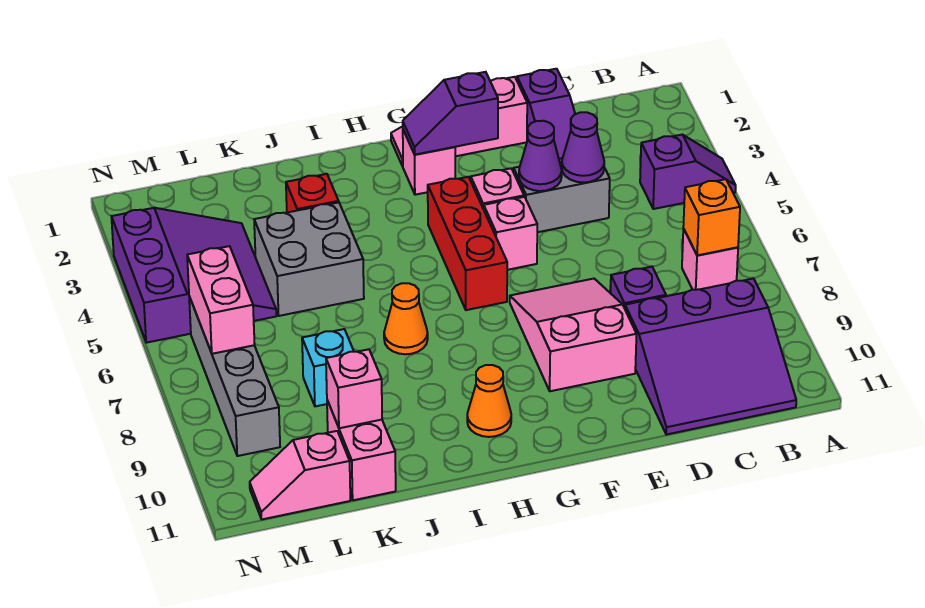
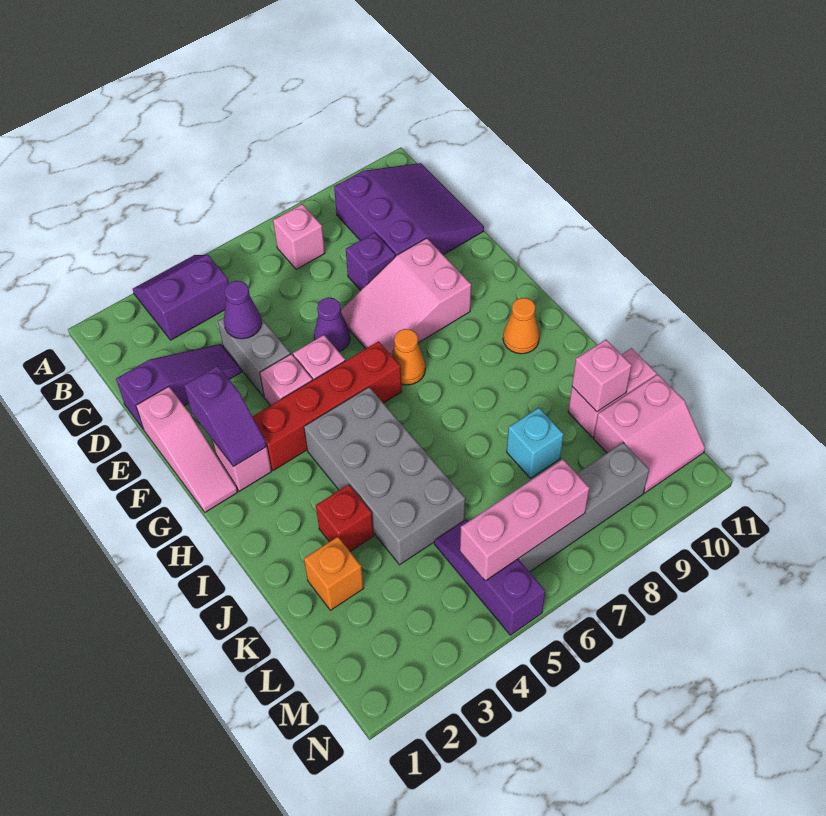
purple 1x2 slope [640,135,736,209] -> purple 2x2 slope [133,255,229,340]
orange 1x1 brick [683,179,740,255] -> orange 1x1 brick moved to [304,537,364,610]
purple 1x1 cone [519,121,562,191] -> purple 1x1 cone moved to [314,298,350,352]
red 1x3 brick [428,177,507,310] -> red 1x4 brick [252,341,402,471]
orange 1x1 cone [384,283,428,354] -> orange 1x1 cone moved to [391,329,425,385]
grey 2x2 brick [254,202,364,316] -> grey 2x4 brick [304,387,465,565]
purple 3x3 slope [111,208,276,343] -> purple 1x3 slope [434,519,545,635]
pink 1x2 slope [250,431,350,519] -> pink 2x2 slope [594,375,705,493]
pink 1x2 brick [187,246,255,354] -> pink 1x3 brick [460,459,590,581]

